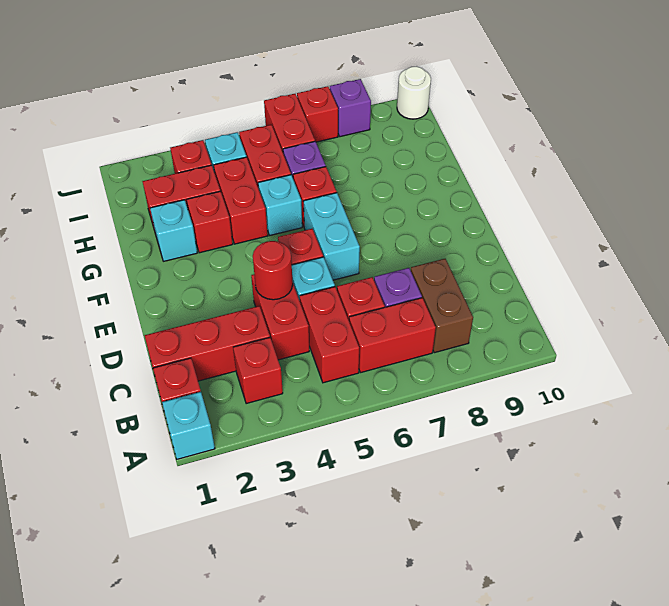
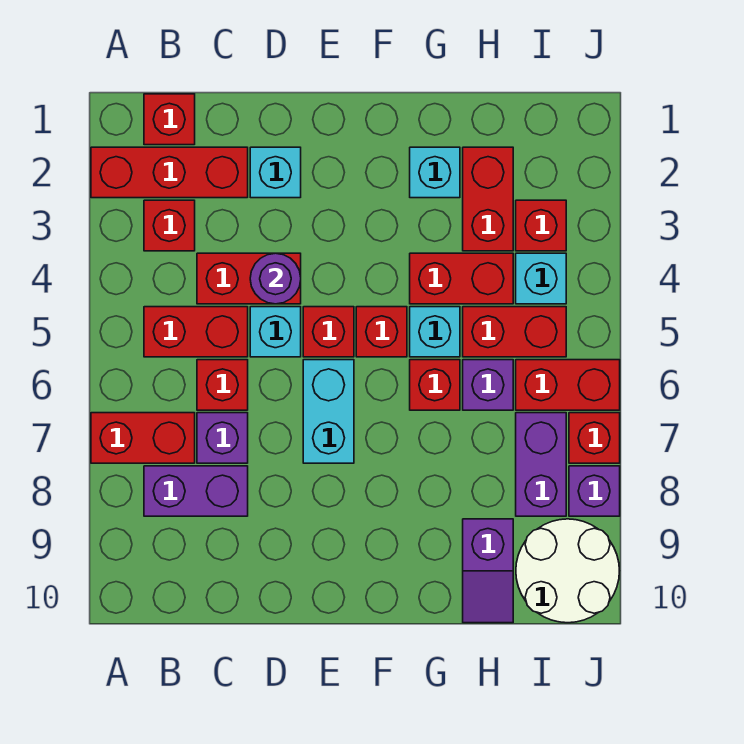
cyan 1x1 brick [162,392,215,459] -> cyan 1x1 brick moved to [250,147,301,198]
red 1x2 brick [349,298,436,373] -> red 1x2 brick turned to [91,413,195,463]
brown 1x2 brick [411,259,473,353] -> purple 1x2 brick [144,466,248,516]
red 1x3 brick [145,306,270,381] -> red 1x3 brick turned to [91,147,248,198]
red 1x1 round brick [253,241,293,300] -> purple 1x1 round brick [250,253,301,304]
cyan 1x2 brick [304,193,360,280] -> cyan 1x2 brick turned to [303,360,354,463]
red 1x1 brick [187,191,233,253] -> red 1x1 brick moved to [356,307,407,357]
none -> purple 1x2 slope [463,519,513,623]
none -> purple 1x2 brick [516,413,566,516]
white 1x1 round brick [397,66,431,119] -> white 2x2 round brick [516,519,619,623]

